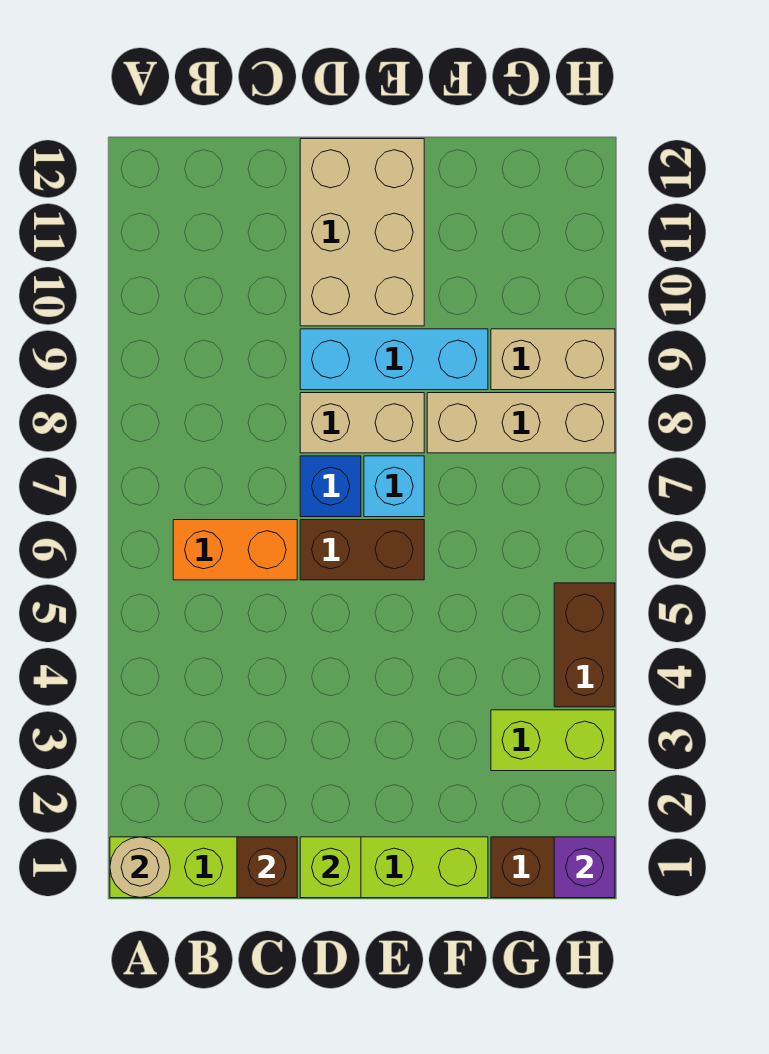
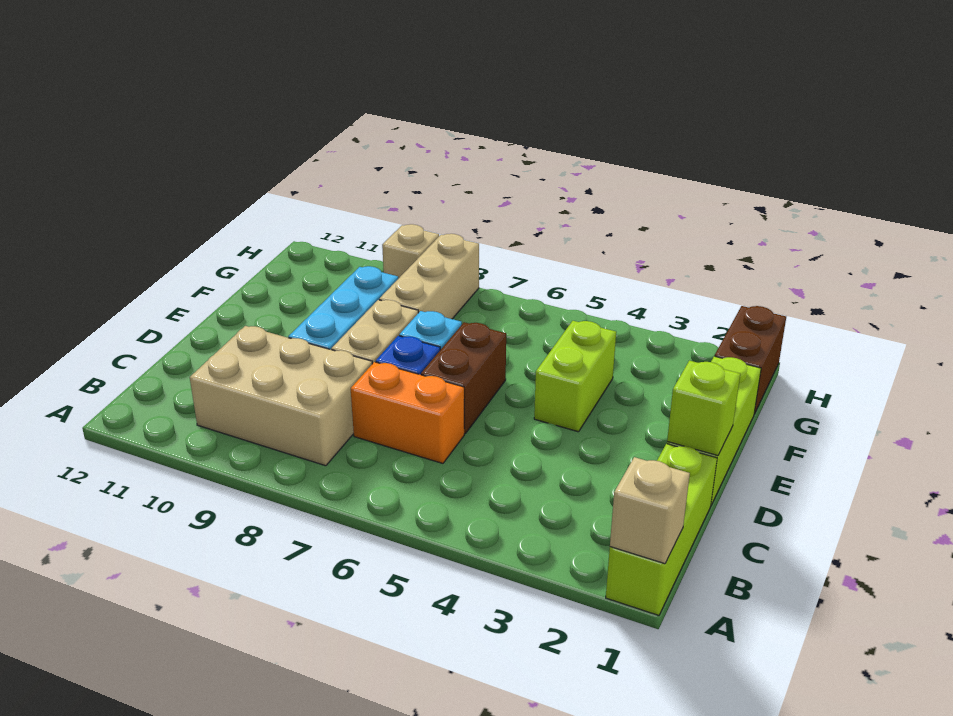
tan 1x1 round brick [110,837,170,898] -> tan 1x1 brick [610,457,690,564]
orange 1x2 brick [173,520,297,580] -> orange 1x2 brick turned to [351,362,464,463]
brown 1x1 brick [237,837,297,898] -> none
tan 2x3 brick [300,139,424,326] -> tan 2x3 brick moved to [190,326,372,466]
lime 1x2 brick [491,710,615,771] -> lime 1x2 brick moved to [534,321,616,432]
tan 1x2 brick [491,329,615,390] -> tan 1x1 brick [382,224,439,279]
purple 1x1 brick [554,837,615,898] -> none
brown 1x2 brick [554,583,615,707] -> none

